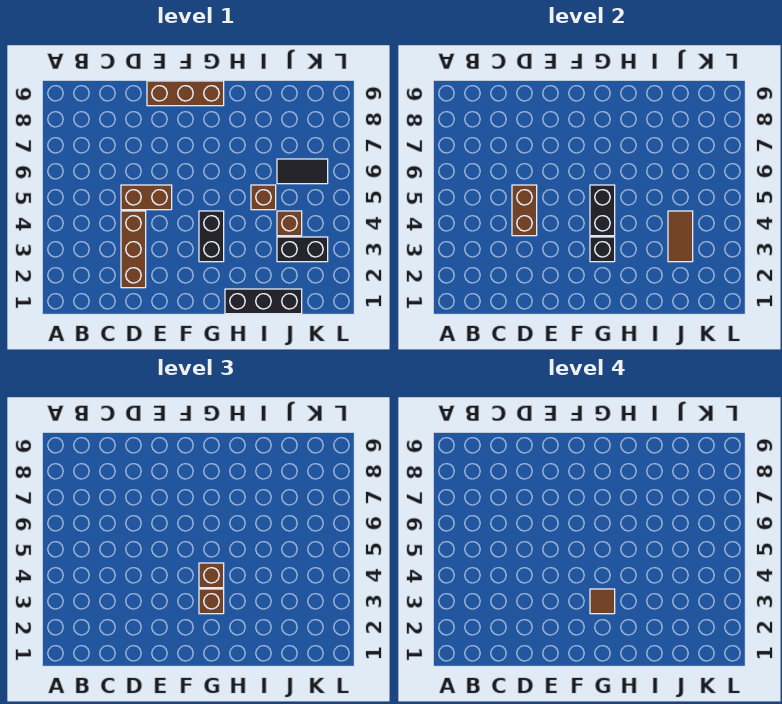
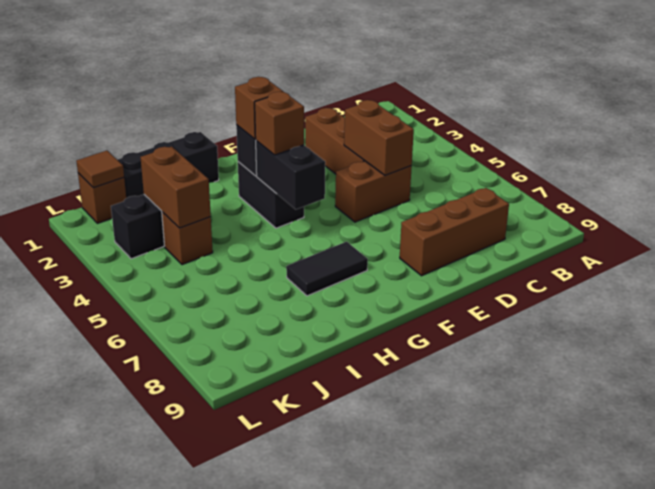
brown 1x3 brick [147,81,224,106] -> brown 1x3 brick moved to [400,188,509,276]
brown 1x1 tile [590,589,615,614] -> brown 1x1 tile moved to [76,151,124,188]
brown 1x1 brick [251,185,276,210] -> brown 1x1 brick moved to [78,173,126,223]
brown 1x2 tile [668,211,693,262] -> brown 1x2 brick [140,146,211,228]
black 1x2 tile [277,159,328,184] -> black 1x2 tile moved to [286,242,368,296]

